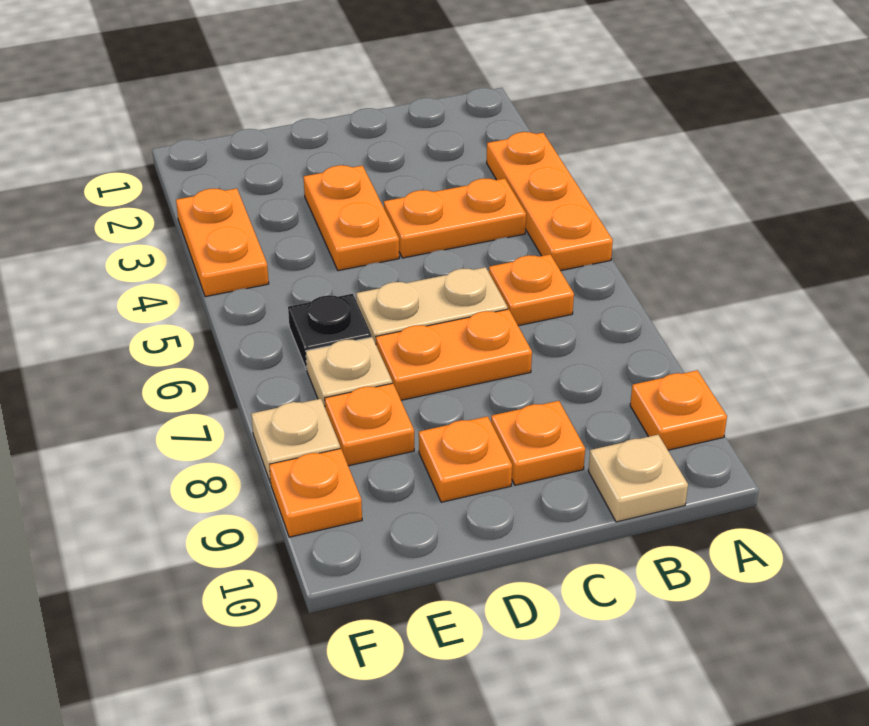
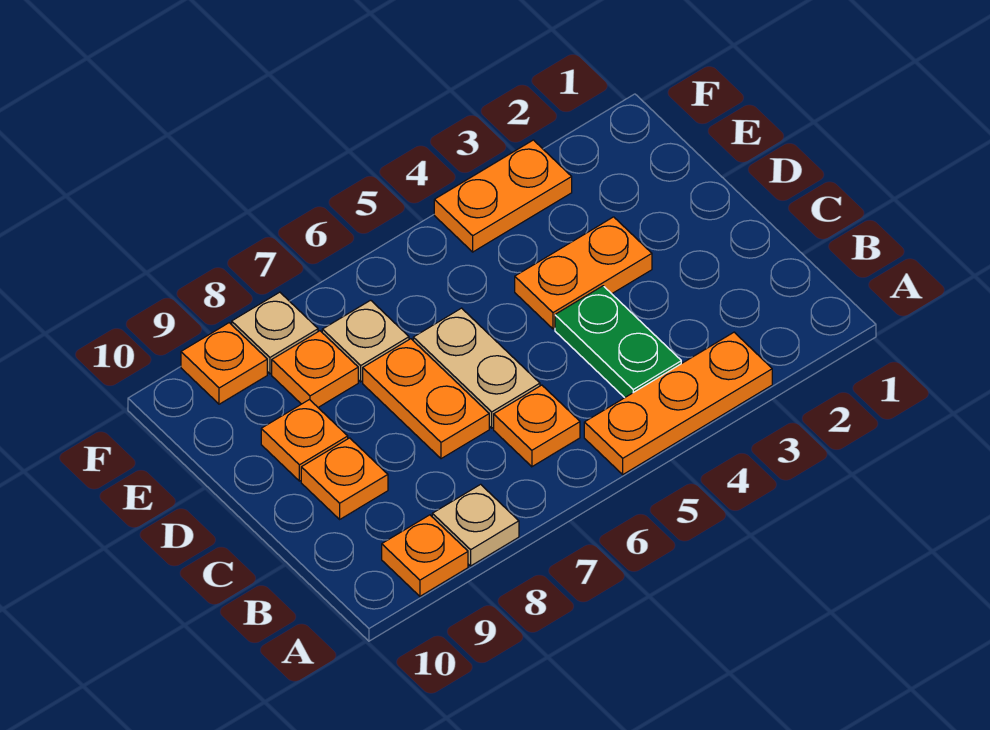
orange 1x2 plate [384,178,526,258] -> green 1x2 plate [555,286,681,398]
tan 1x1 plate [588,435,688,522] -> tan 1x1 plate moved to [432,484,519,566]
black 1x1 plate [288,294,372,370] -> none

